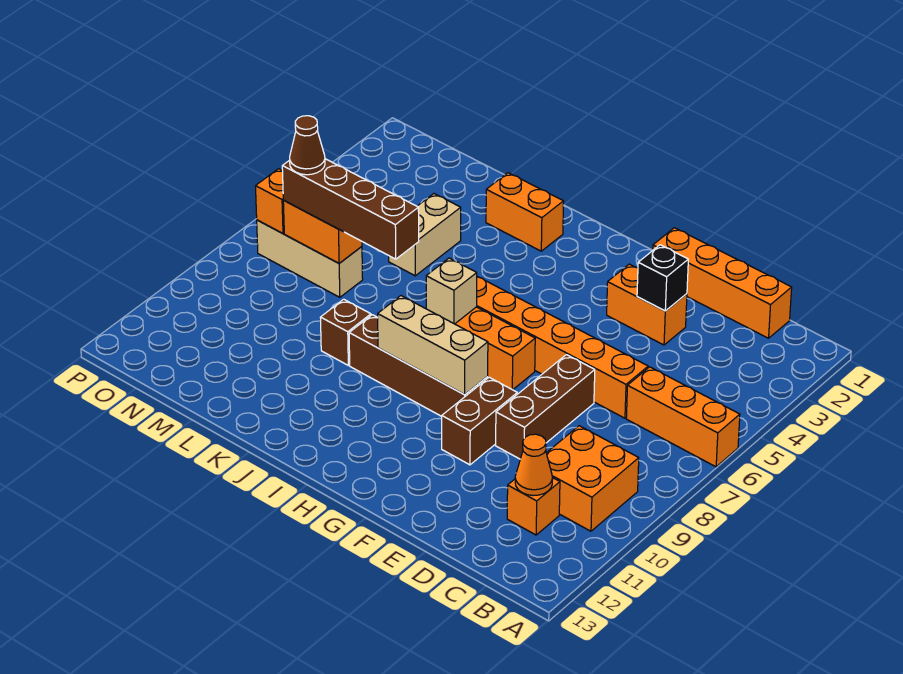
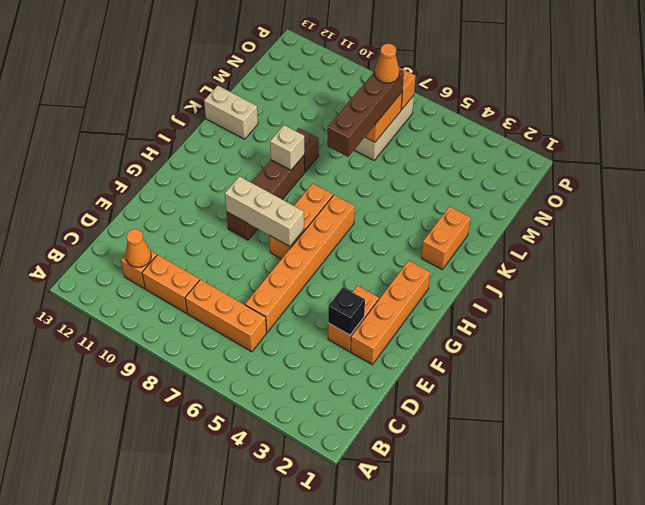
orange 1x3 brick [626,367,740,467] -> orange 1x3 brick turned to [185,280,267,352]
orange 2x2 brick [546,426,639,531] -> orange 1x2 brick [142,255,199,313]
orange 1x4 brick [653,228,792,338] -> orange 1x4 brick moved to [351,260,430,365]
brown 1x3 brick [496,355,595,459] -> none
brown 1x2 brick [442,377,517,465] -> none
tan 1x3 brick [378,296,488,395] -> tan 1x3 brick turned to [225,176,304,247]
tan 1x1 brick [426,258,477,324] -> tan 1x1 brick moved to [270,125,305,170]
tan 1x2 brick [389,194,461,276] -> tan 1x2 brick moved to [204,86,258,139]
brown 1x1 cone [290,116,325,175] -> orange 1x1 cone [375,44,399,83]

